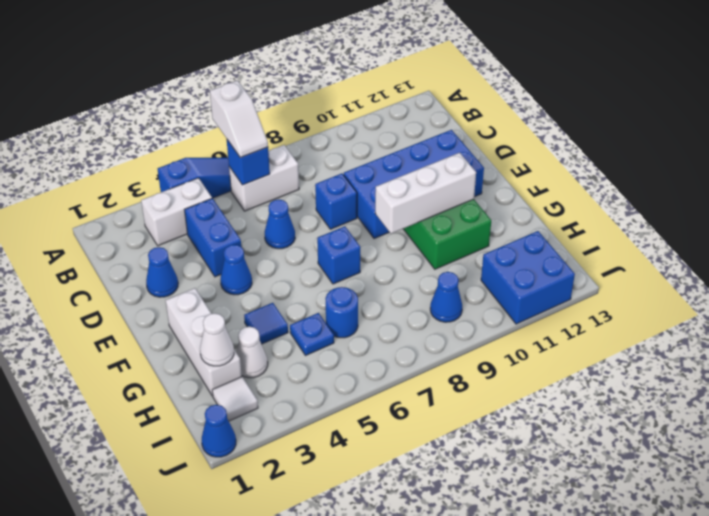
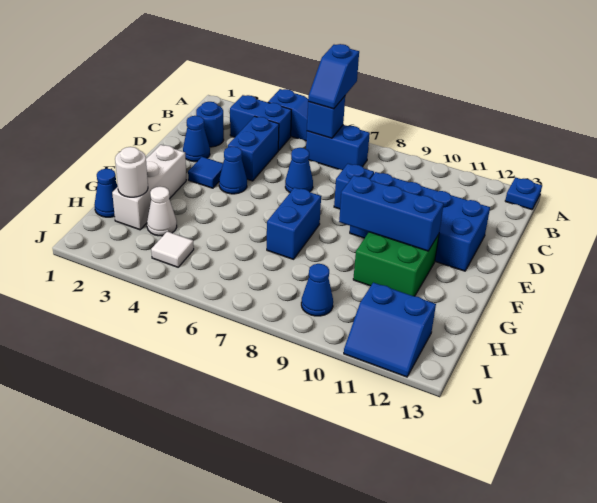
white 1x2 slope [210,80,268,158] -> blue 1x2 slope [308,44,359,109]
white 1x2 brick [141,178,212,246] -> blue 1x2 brick [230,95,291,151]
white 1x2 brick [229,145,299,211] -> blue 1x2 brick [306,125,370,170]
blue 1x1 brick [317,226,360,284] -> blue 1x2 brick [267,187,321,259]
white 1x3 brick [375,153,476,234] -> blue 1x3 brick [339,175,444,251]
blue 1x1 tile [244,303,288,344] -> blue 1x1 tile moved to [188,157,223,188]
white 1x1 cone [200,313,234,366] -> white 1x1 round brick [115,147,148,197]
blue 1x1 plate [290,313,334,356] -> blue 1x1 plate moved to [505,177,542,210]
blue 1x1 round brick [325,287,358,338] -> blue 1x1 round brick moved to [196,102,224,147]
white 1x1 tile [212,377,258,421] -> white 1x1 tile moved to [151,231,194,267]
blue 2x2 brick [481,231,575,324] -> blue 2x2 slope [344,283,436,377]
blue 1x1 cone [202,405,236,457] -> blue 1x1 cone moved to [94,169,118,217]

